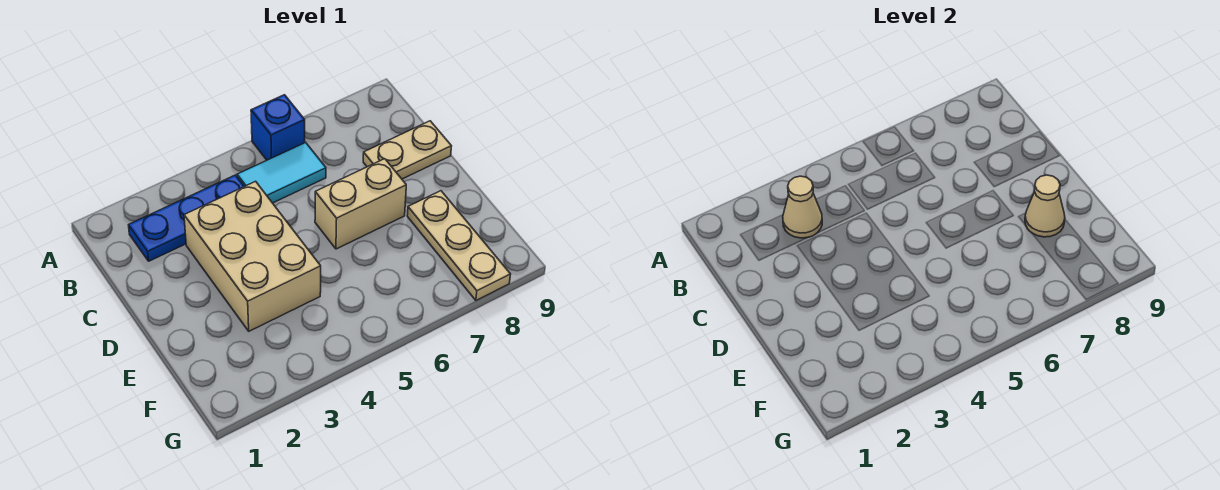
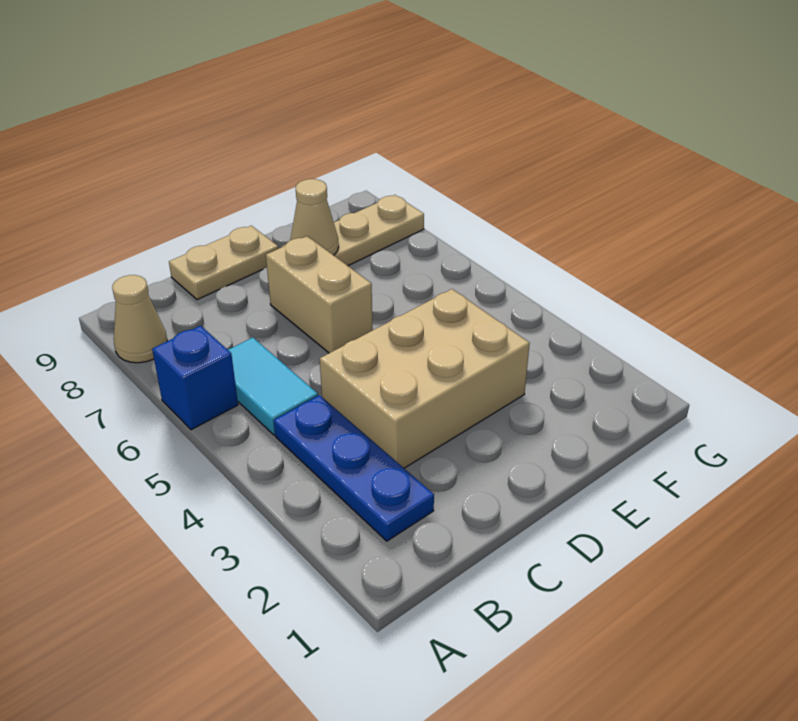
tan 1x1 cone [783,176,822,238] -> tan 1x1 cone moved to [112,275,167,363]
tan 1x2 plate [363,121,451,179] -> tan 1x2 plate turned to [169,226,278,300]

